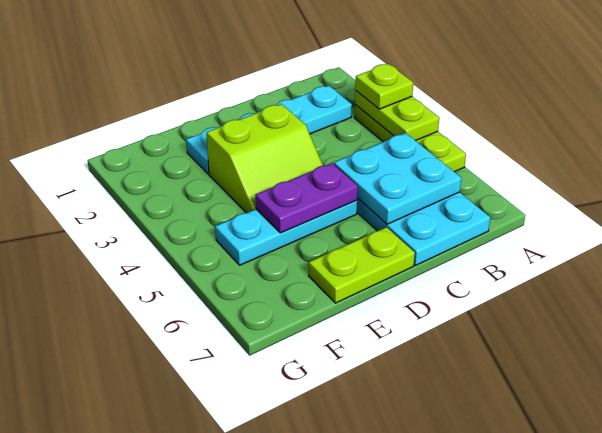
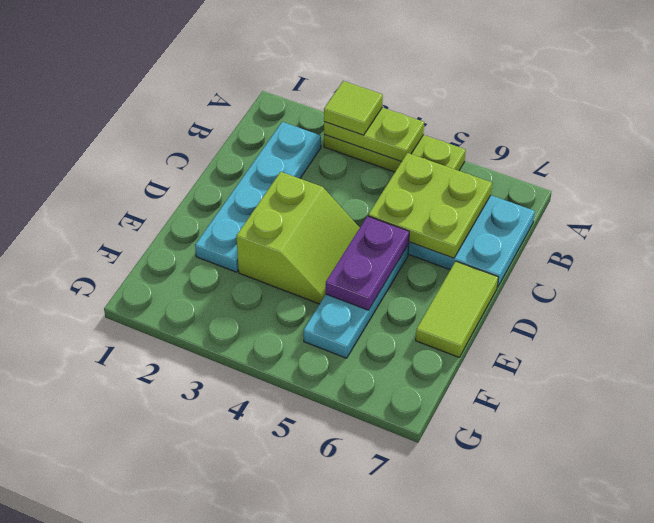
lime 1x1 plate [355,64,413,109] -> lime 1x1 tile [324,81,383,135]
cyan 2x2 plate [334,133,461,224] -> lime 2x2 plate [368,153,492,258]
lime 1x2 plate [309,227,415,303] -> lime 1x2 tile [416,261,498,357]

